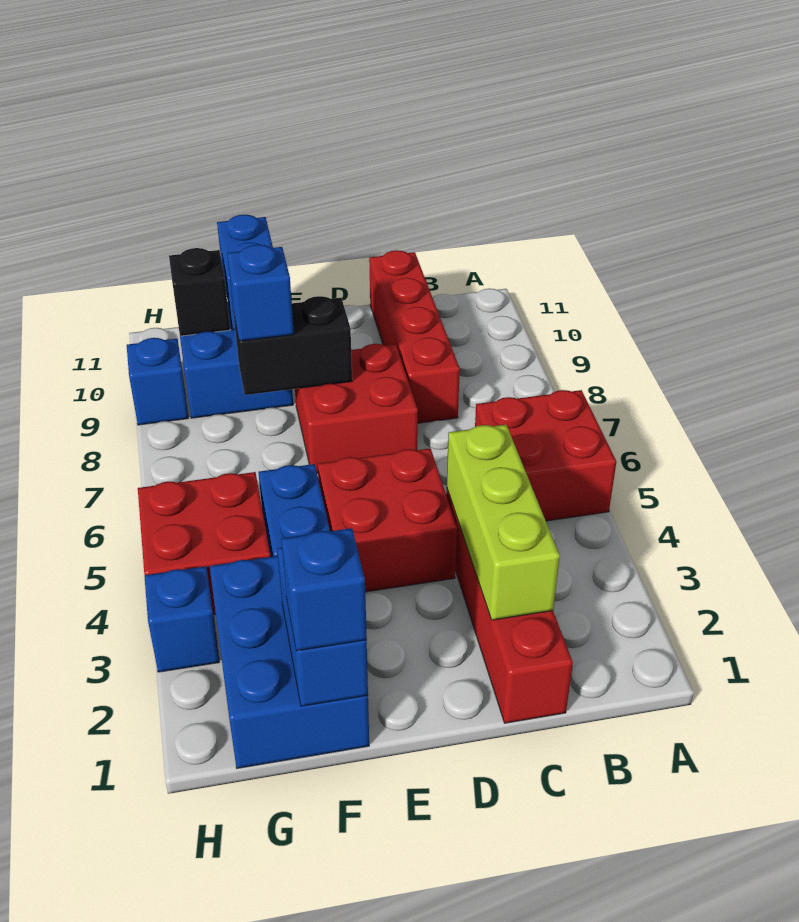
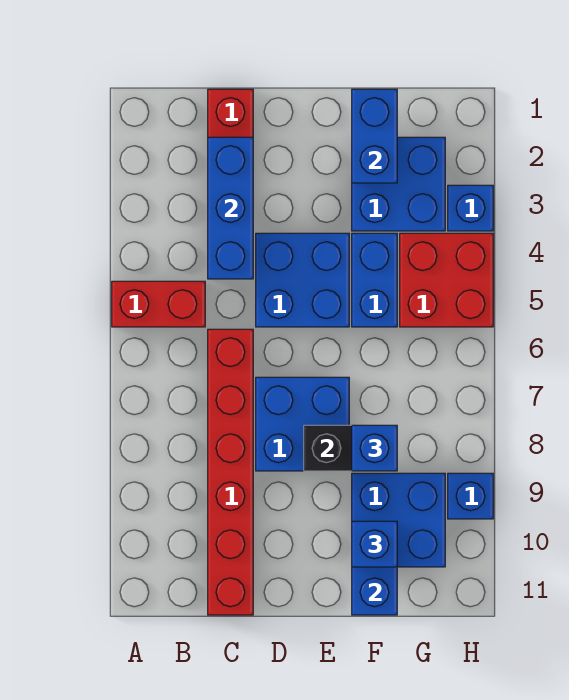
red 2x2 brick [475,390,616,521] -> red 1x2 brick [112,281,205,327]
lime 1x3 brick [447,425,560,620] -> blue 1x3 brick [208,137,253,279]
red 1x4 brick [369,250,460,423] -> red 1x6 brick [208,329,253,615]
red 2x2 brick [318,448,457,592] -> blue 2x2 brick [256,233,349,327]
red 2x2 brick [295,344,418,473] -> blue 2x2 brick [256,377,349,471]
blue 2x3 brick [210,556,369,768] -> blue 2x2 brick [352,137,445,231]
blue 1x1 brick [281,528,367,651] -> blue 1x1 brick moved to [352,521,397,567]
black 1x1 brick [169,248,230,336] -> none

